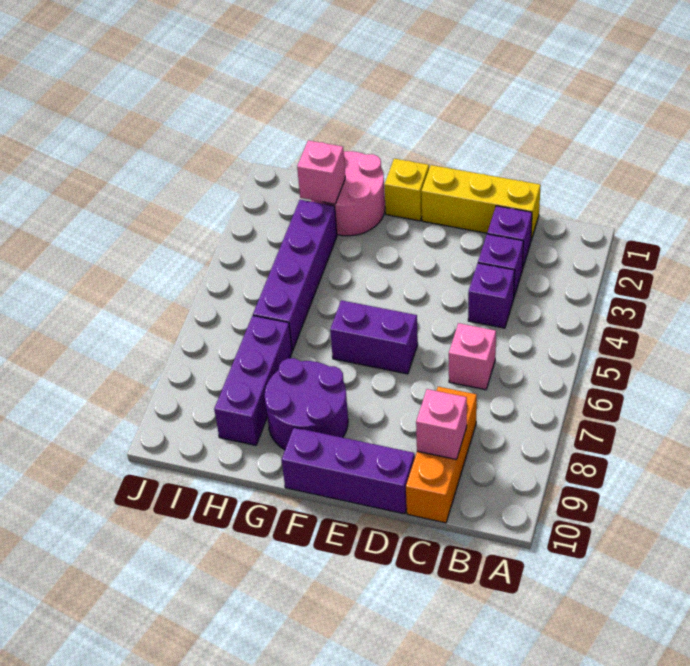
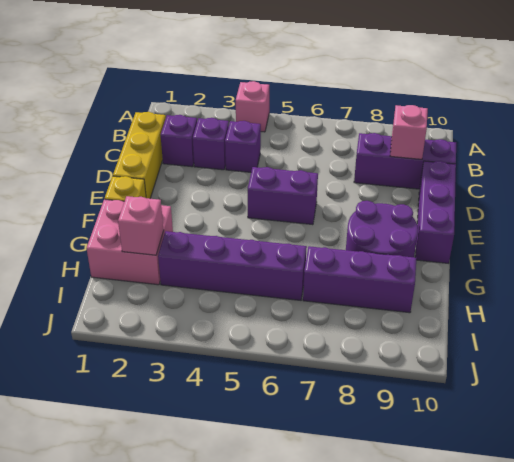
pink 1x1 brick [449,323,496,390] -> pink 1x1 brick moved to [236,81,269,132]
orange 1x3 brick [406,387,477,523] -> purple 1x3 brick [354,133,456,189]
purple 1x2 brick [330,300,418,374] -> purple 1x2 brick turned to [248,167,318,225]
pink 2x2 round brick [311,151,385,236] -> pink 2x2 brick [87,199,173,285]

